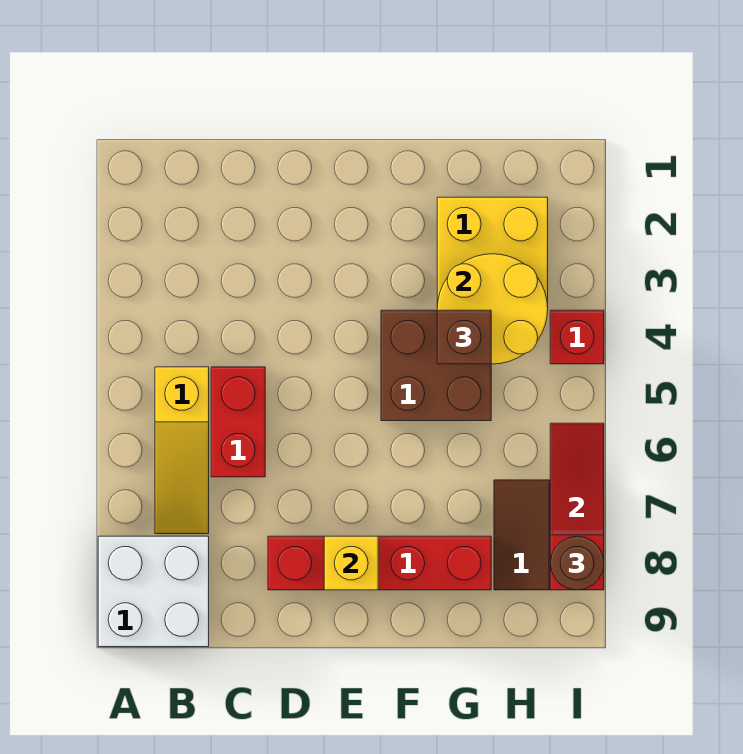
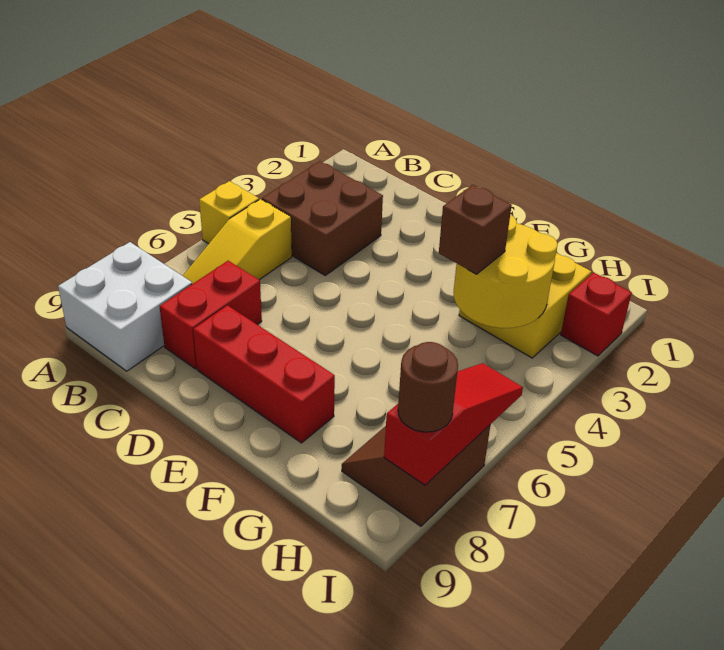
red 1x2 brick [211,367,265,477] -> red 1x2 brick moved to [159,261,262,369]
red 1x4 brick [268,536,491,590] -> red 1x3 brick [193,305,335,443]
yellow 1x1 brick [324,536,378,590] -> yellow 1x1 brick moved to [199,181,259,244]
brown 2x2 brick [381,310,491,421] -> brown 2x2 brick moved to [262,161,383,275]
red 1x1 brick [550,310,604,364] -> red 1x1 brick moved to [561,272,632,356]

